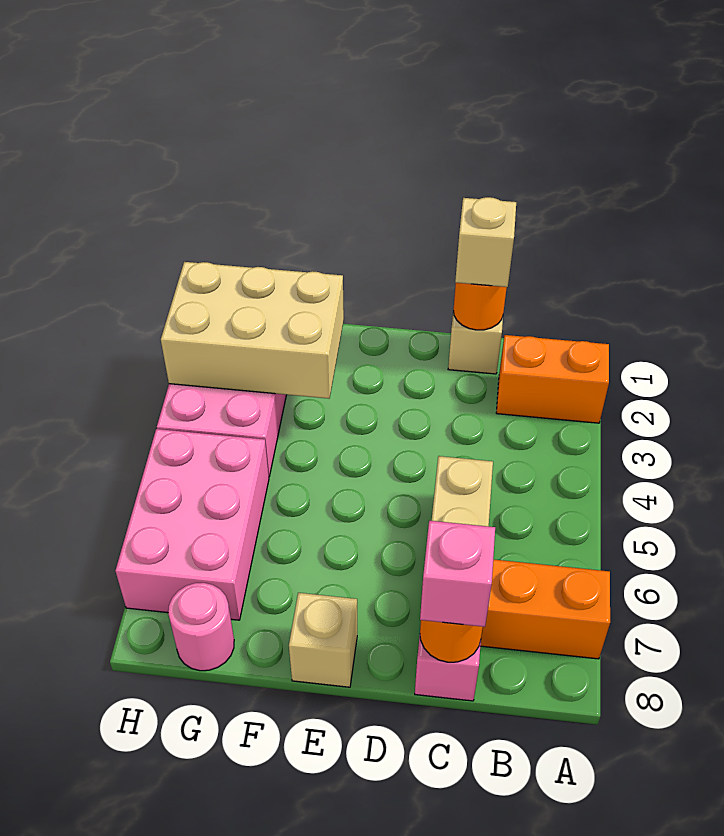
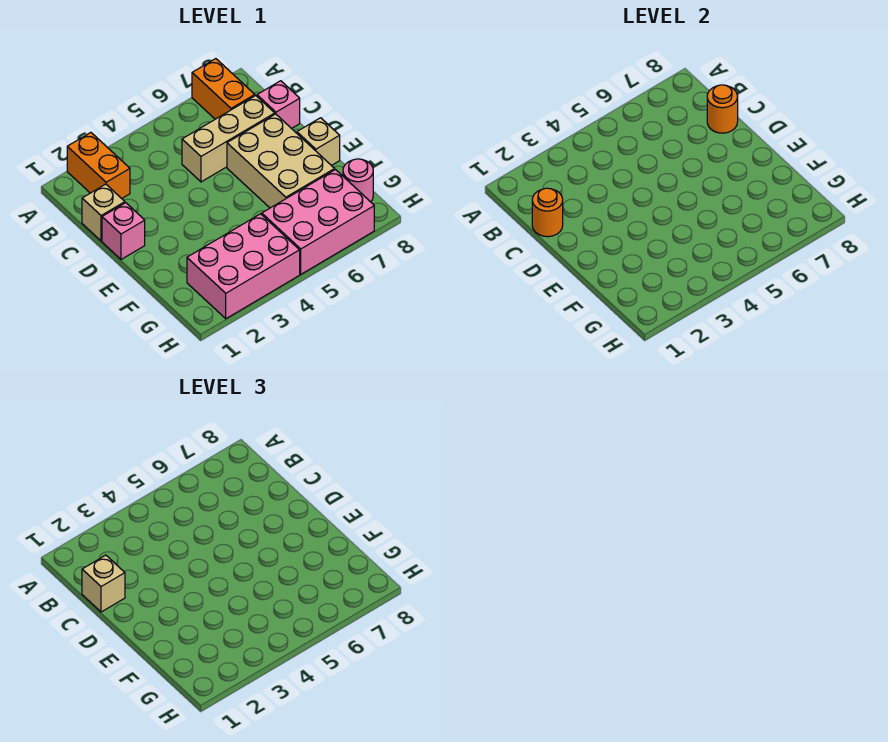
pink 1x1 brick [420,521,495,627] -> pink 1x1 brick moved to [102,203,145,259]
tan 2x3 brick [161,262,344,399] -> tan 2x3 brick moved to [227,114,335,208]

